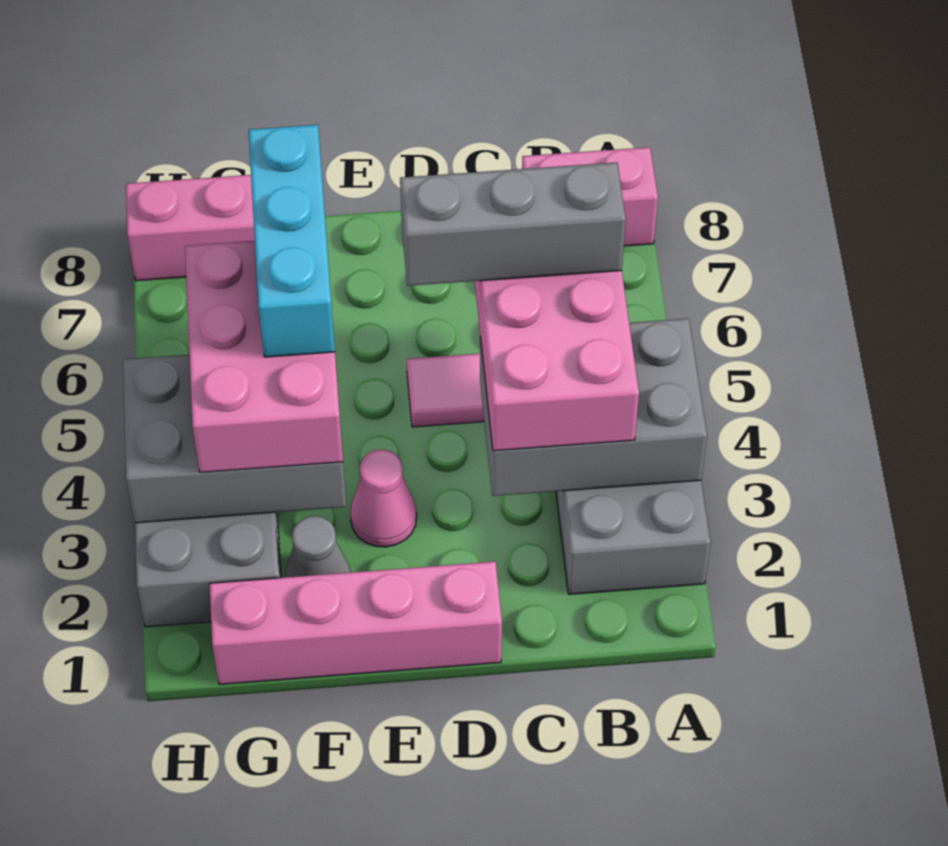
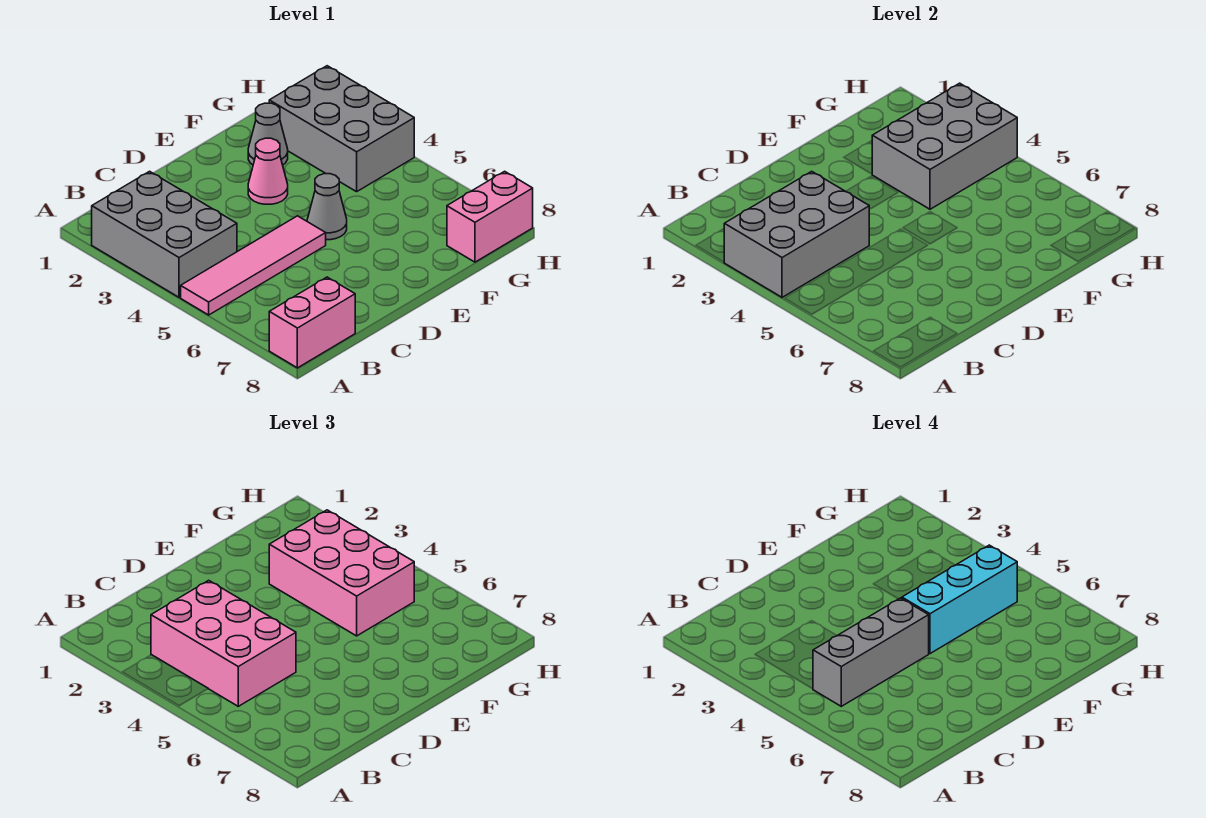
pink 1x4 brick [210,562,502,684] -> none
none -> grey 1x1 cone [307,174,347,240]
cyan 1x3 brick [249,125,335,357] -> cyan 1x3 brick turned to [902,545,1017,654]

